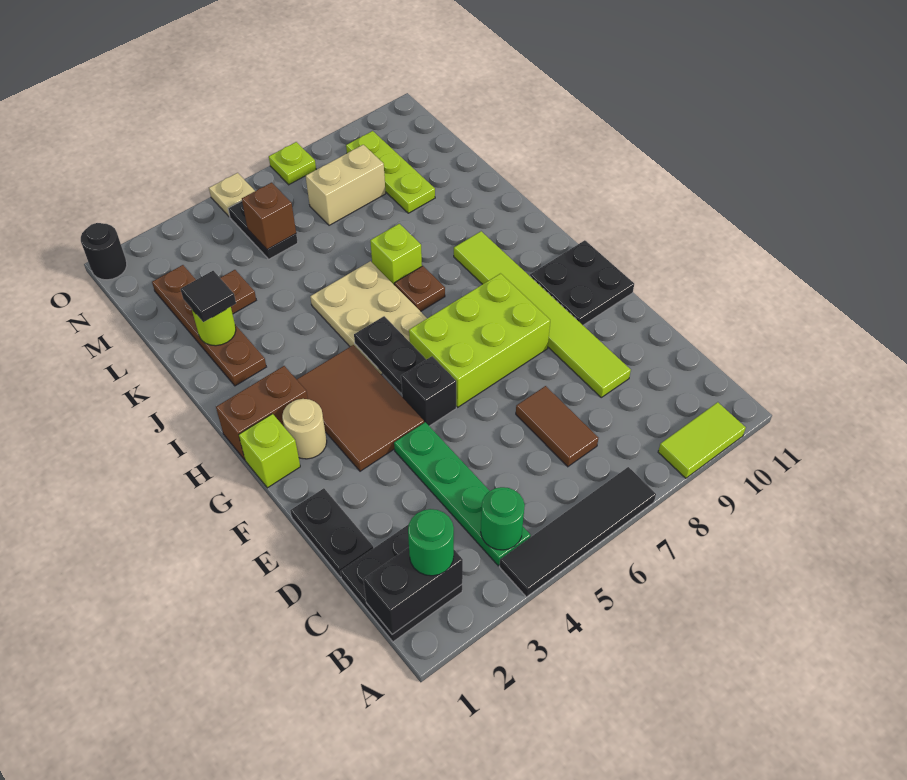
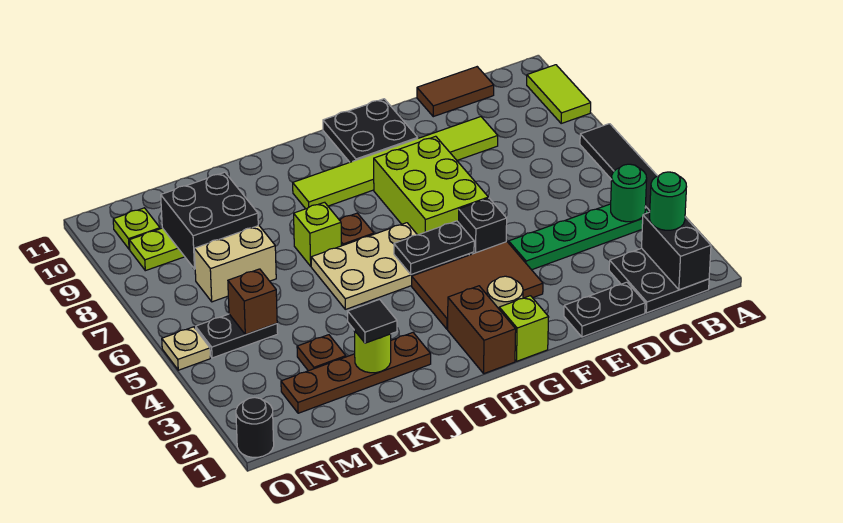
brown 1x2 tile [516,386,598,467] -> brown 1x2 tile moved to [417,67,494,117]
none -> black 2x2 brick [161,172,258,269]
tan 1x2 brick [306,145,386,225] -> tan 1x2 brick turned to [194,225,276,302]
lime 1x1 plate [269,142,316,185] -> lime 1x1 plate moved to [113,208,160,249]

